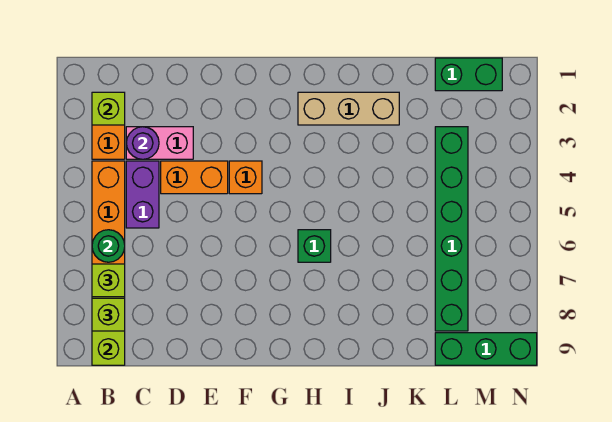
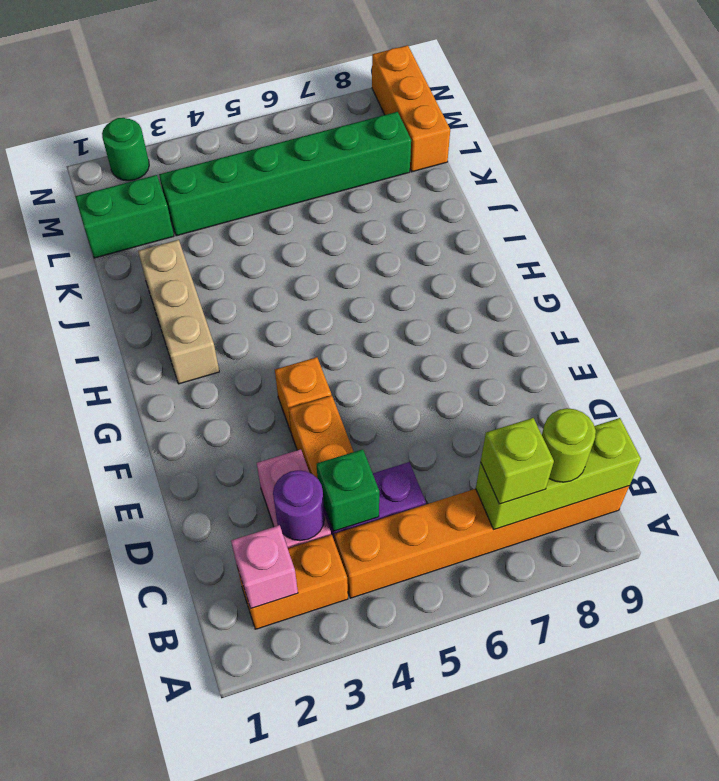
lime 1x1 brick [92,92,125,125] -> pink 1x1 brick [231,525,298,609]
green 1x1 round brick [92,230,125,262] -> green 1x1 round brick moved to [102,118,149,181]
lime 1x1 brick [92,298,125,331] -> lime 1x1 round brick [542,408,596,482]
green 1x1 brick [298,230,331,262] -> green 1x1 brick moved to [317,449,379,531]
green 1x2 brick [435,58,502,91] -> green 1x2 brick turned to [75,175,174,258]
green 1x3 brick [435,333,537,365] -> orange 1x3 brick [372,45,450,172]

